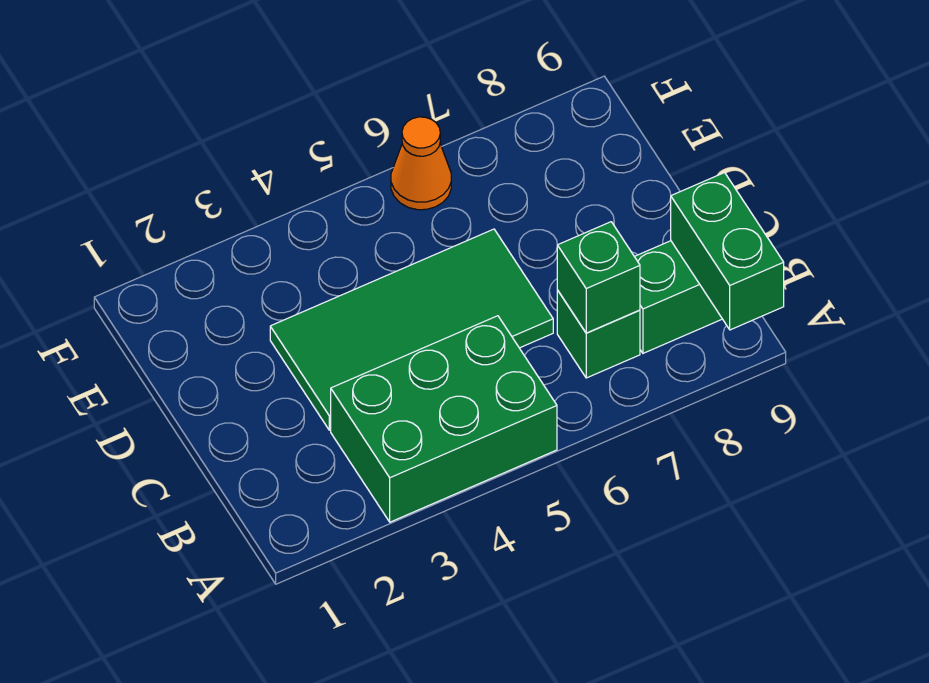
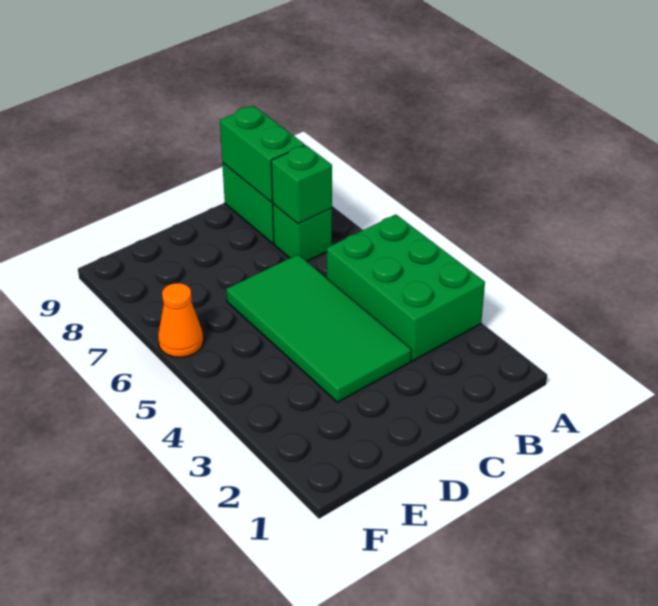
green 1x2 brick [671,173,784,330] -> green 1x2 brick turned to [220,106,305,202]

